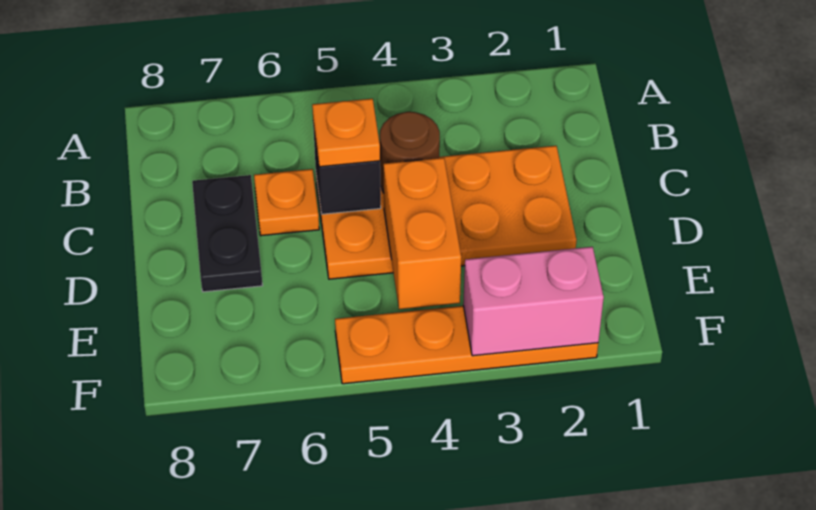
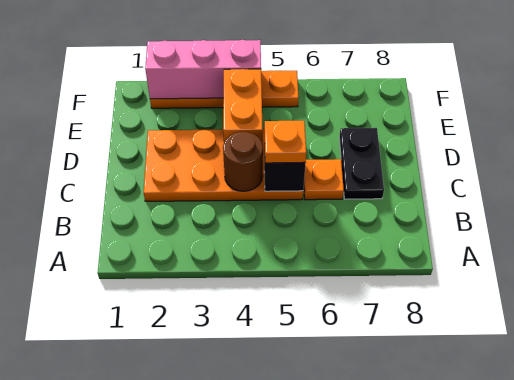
pink 1x2 brick [463,247,604,356] -> pink 1x3 brick [145,40,261,99]

